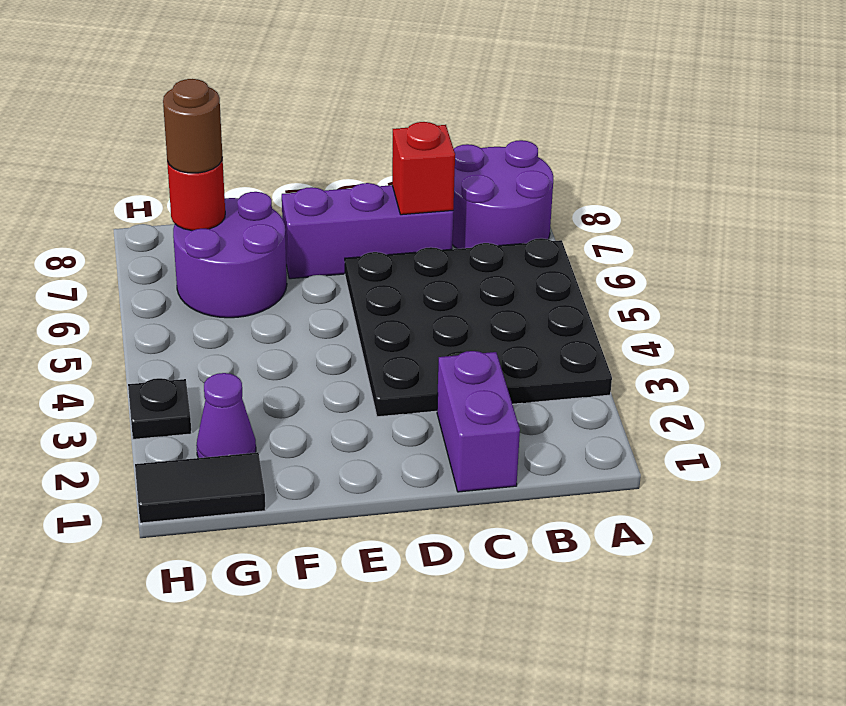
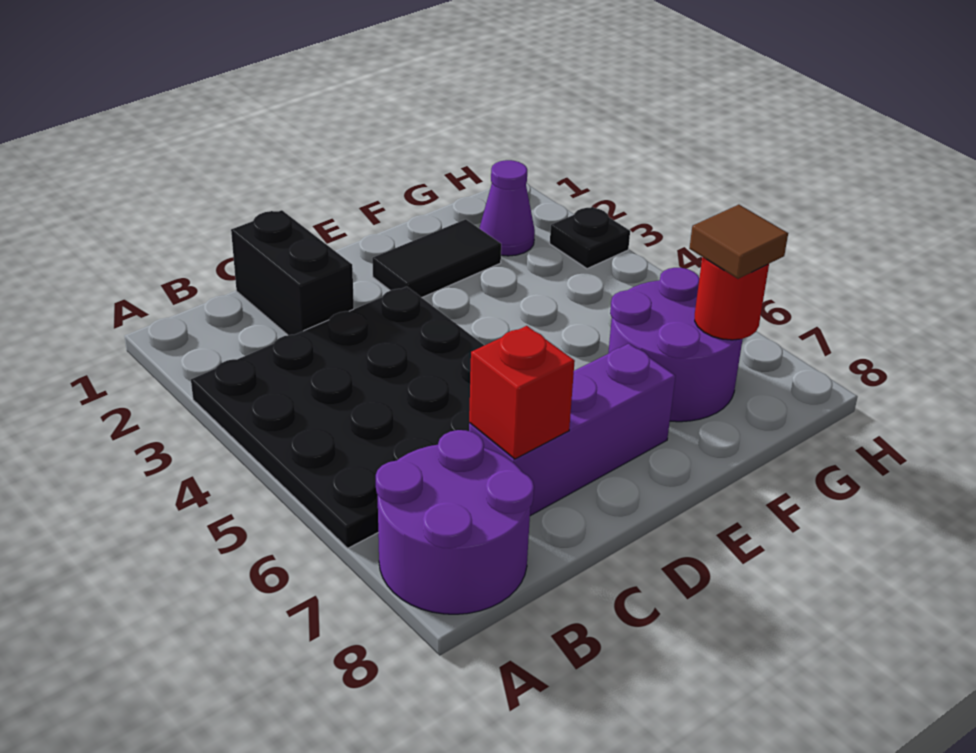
purple 1x2 brick [437,351,520,492] -> black 1x2 brick [231,210,354,335]
black 1x2 tile [135,452,266,523] -> black 1x2 tile moved to [372,219,501,298]
brown 1x1 round brick [163,79,222,173] -> brown 1x1 tile [689,205,788,279]

